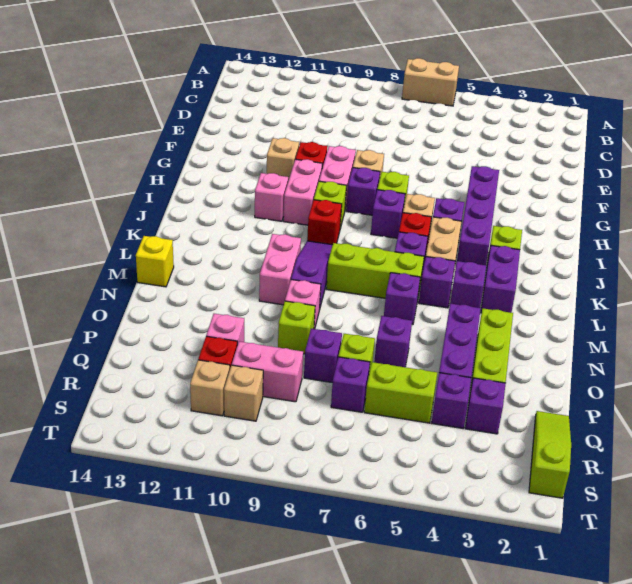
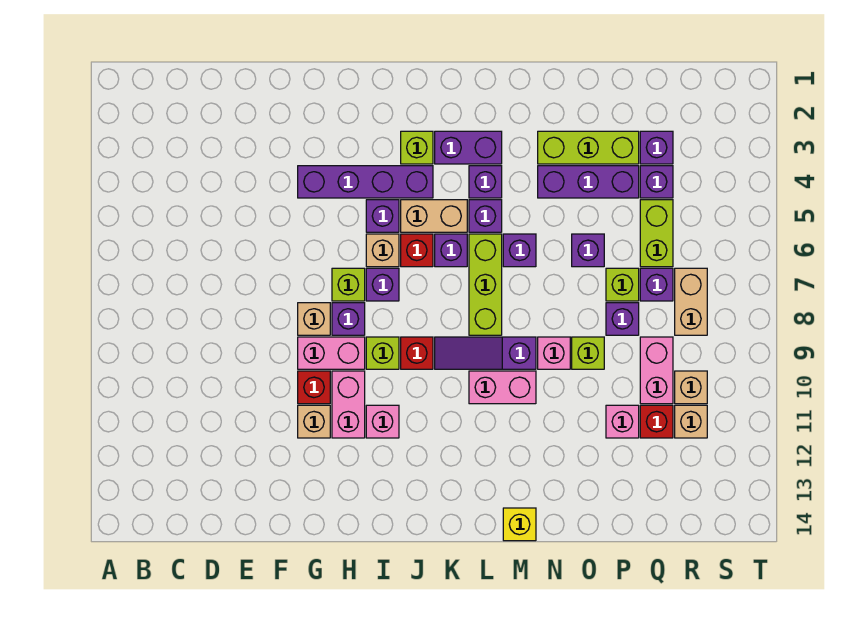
tan 1x2 brick [402,58,459,106] -> tan 1x2 brick moved to [675,268,707,335]
pink 1x2 brick [283,159,322,225] -> pink 1x2 brick turned to [332,371,365,438]
lime 1x3 slope [529,411,571,498] -> none

